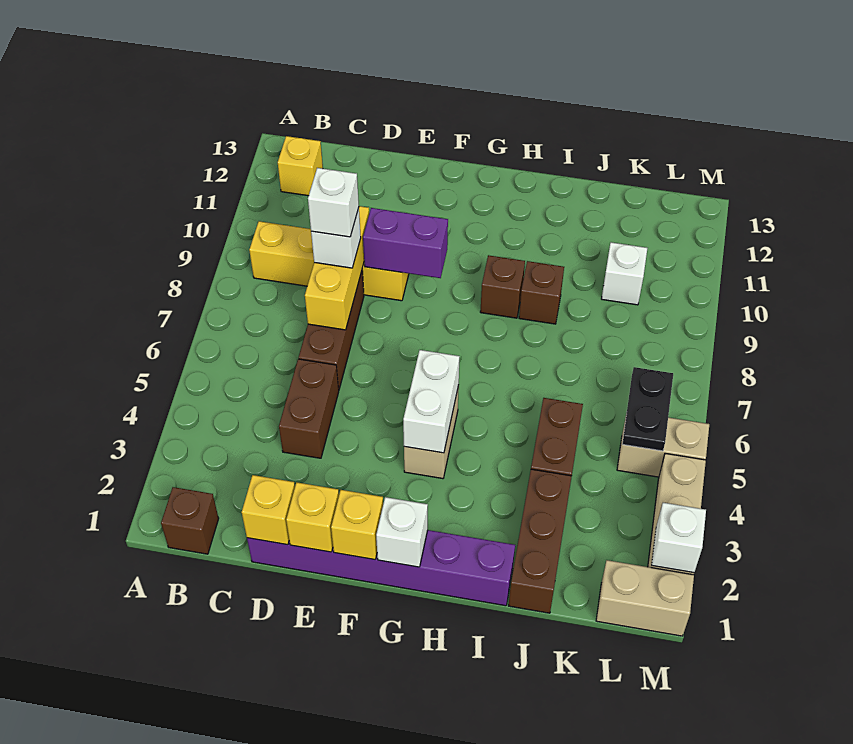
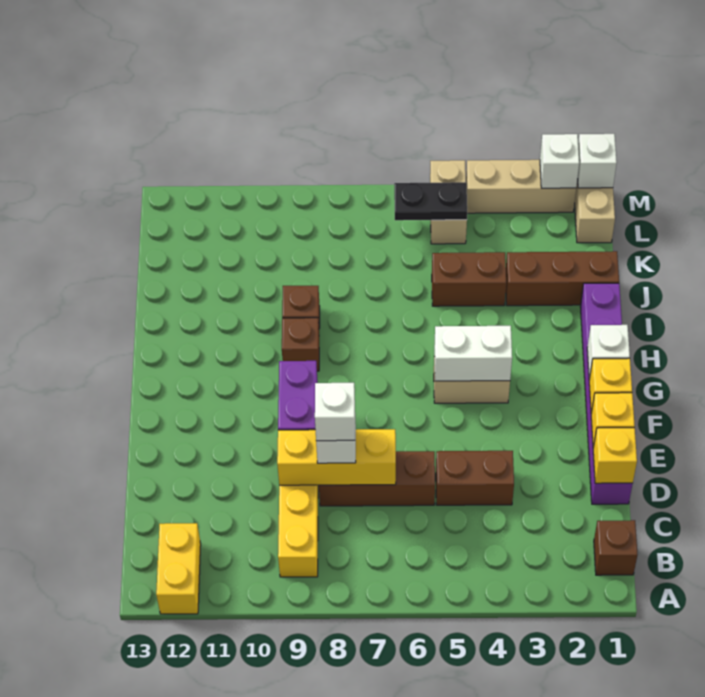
yellow 1x1 brick [278,136,323,196] -> yellow 1x2 brick [156,523,201,614]
white 1x1 brick [602,242,647,305] -> white 1x1 brick moved to [577,134,617,188]

